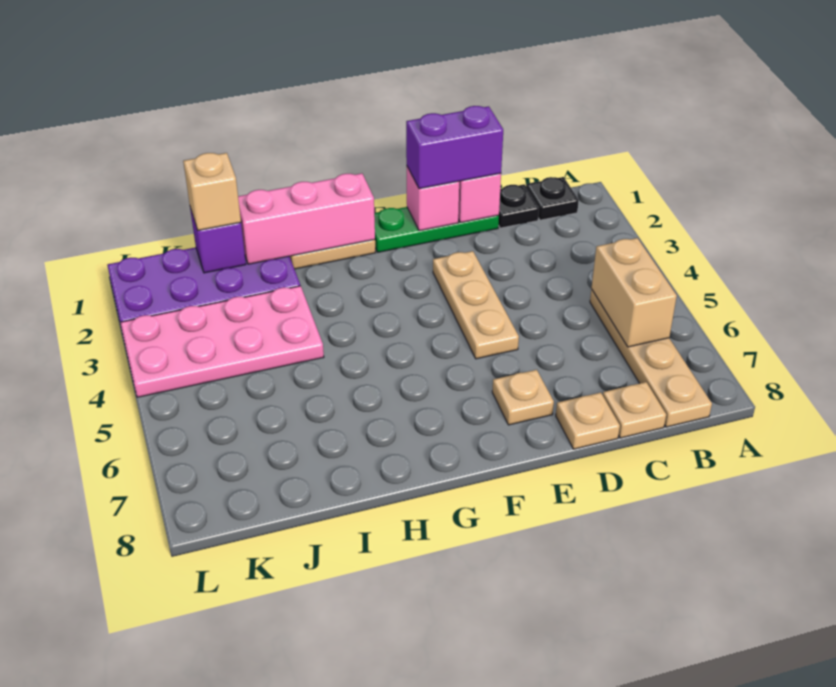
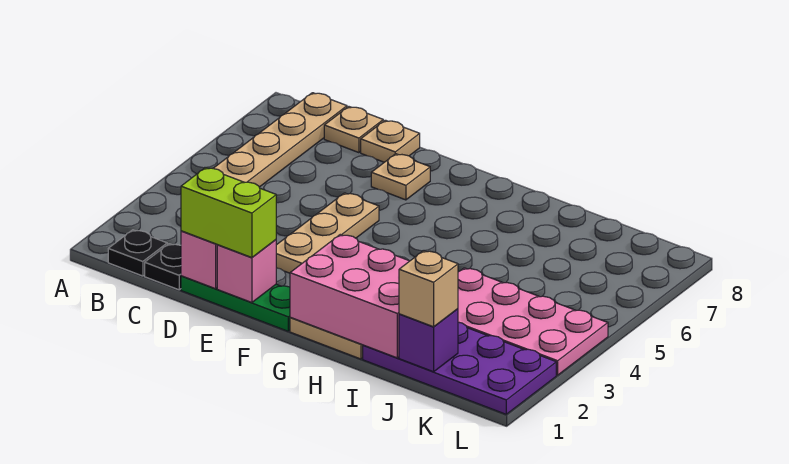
tan 1x2 brick [591,238,677,347] -> none
purple 1x2 brick [406,106,503,189] -> lime 1x2 brick [181,168,276,258]
pink 1x3 brick [238,173,375,264] -> pink 2x3 brick [290,235,409,358]

